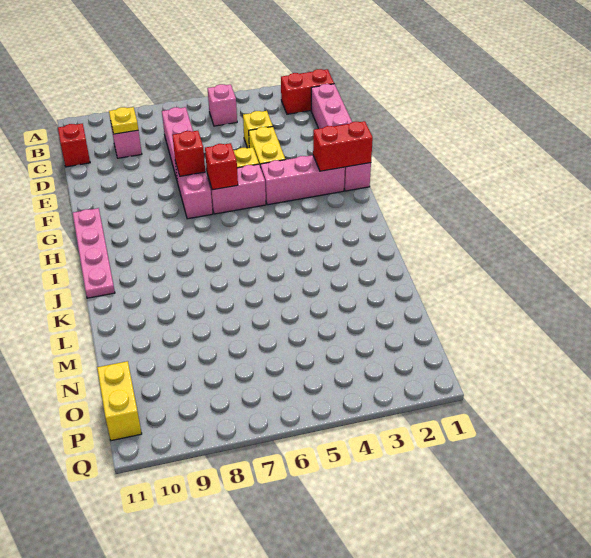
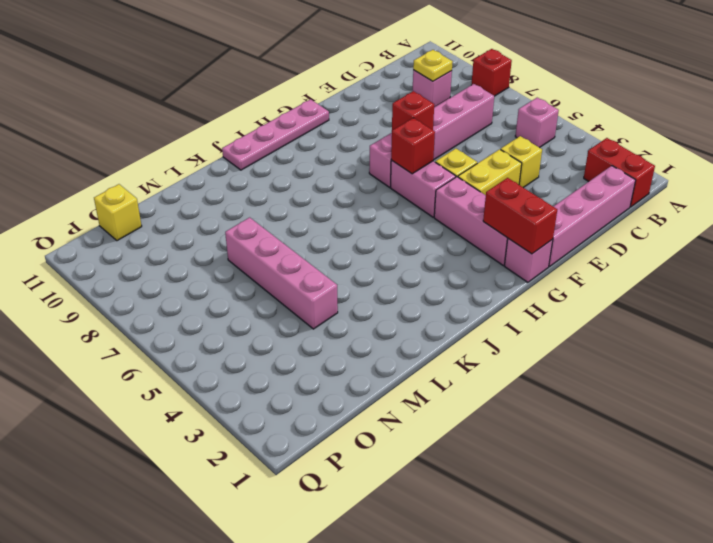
red 1x1 brick [58,124,90,167] -> red 1x1 brick moved to [471,49,512,96]
none -> pink 1x4 brick [225,217,338,329]
yellow 1x2 brick [97,361,142,441] -> yellow 1x1 brick [94,184,142,241]

